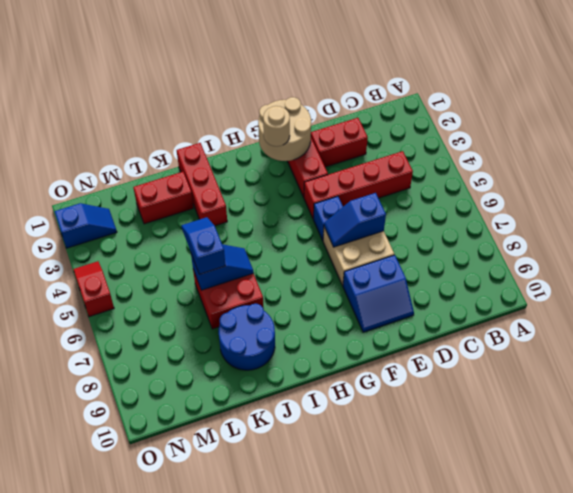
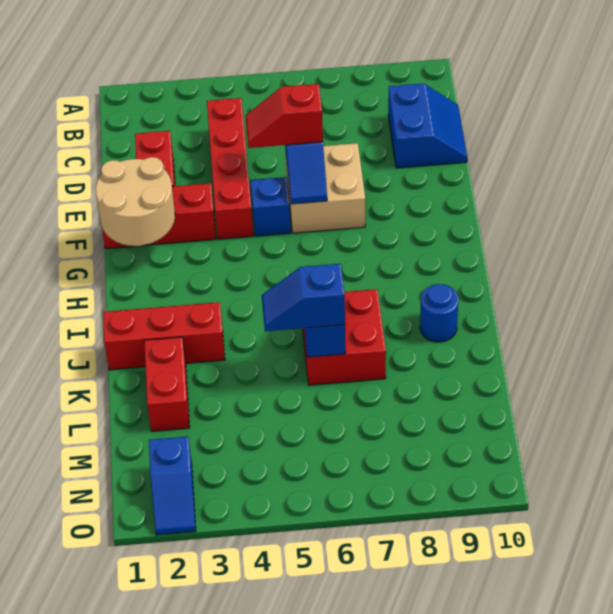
blue 2x2 slope [343,255,414,332] -> blue 2x2 slope moved to [388,84,467,168]
tan 1x1 round brick [263,106,290,146] -> none
blue 2x2 round brick [218,304,275,370] -> blue 1x1 round brick [420,284,458,342]
blue 1x2 slope [55,203,117,248] -> blue 1x2 slope turned to [149,436,196,535]
red 1x2 slope [73,261,114,317] -> red 1x2 slope moved to [246,84,323,148]

